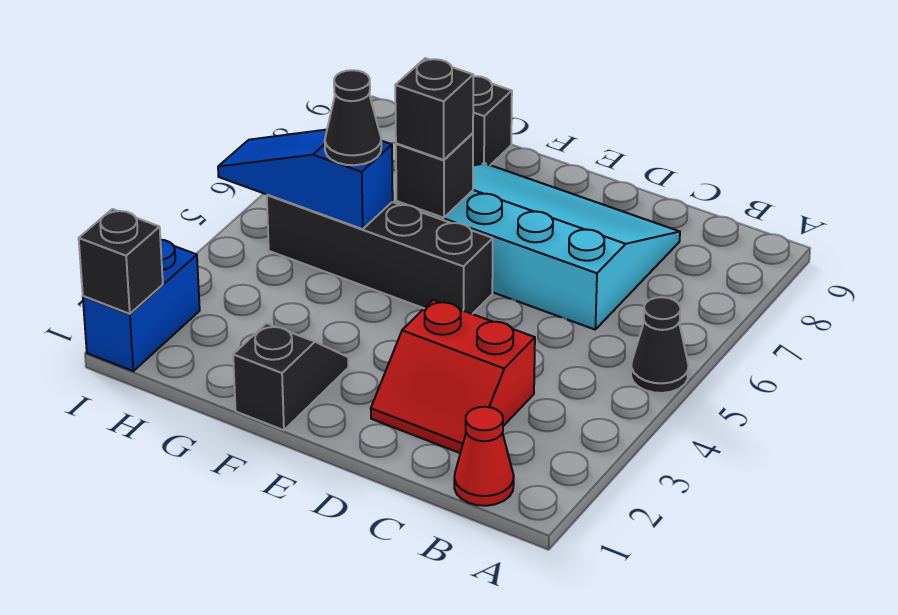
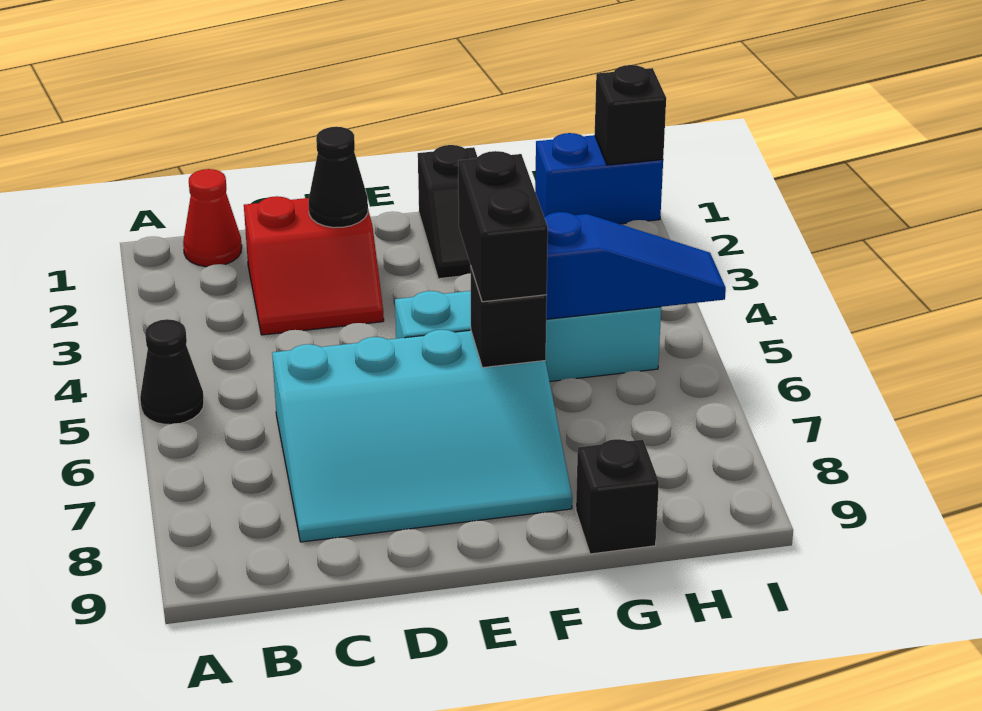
red 2x2 slope [371,300,535,453] -> red 2x2 slope turned to [244,196,384,335]
black 1x4 brick [267,195,493,314] -> cyan 1x4 brick [395,291,661,381]
black 1x1 brick [395,58,473,160] -> black 1x2 brick [458,151,548,302]
black 1x1 cone [325,70,381,165] -> black 1x1 cone moved to [309,127,368,228]
blue 1x2 brick [83,240,200,371] -> blue 1x2 brick turned to [535,133,663,224]

